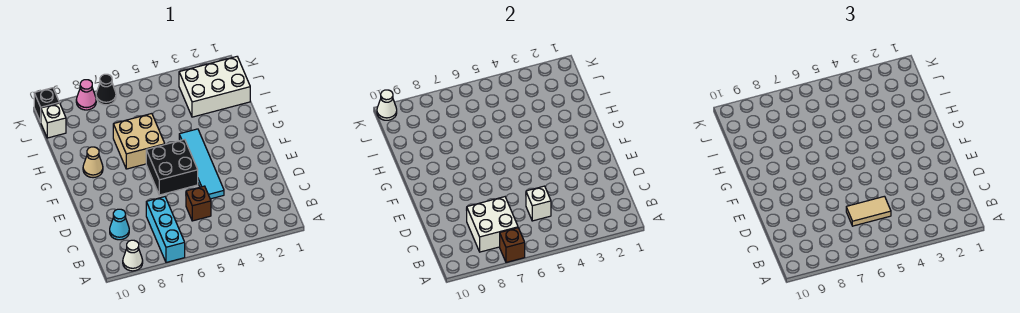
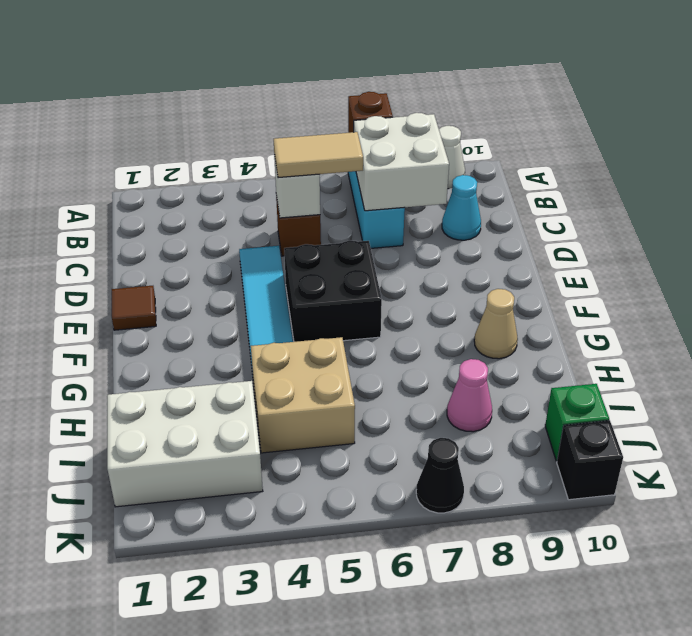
none -> brown 1x1 tile [112,286,156,330]
tan 2x2 brick [113,114,165,169] -> tan 2x2 brick moved to [251,337,355,453]
white 1x1 brick [41,103,66,138] -> green 1x1 brick [545,384,609,461]
pink 1x1 cone [76,80,96,110] -> pink 1x1 cone moved to [447,359,492,432]
white 1x1 cone [377,90,397,120] -> none

